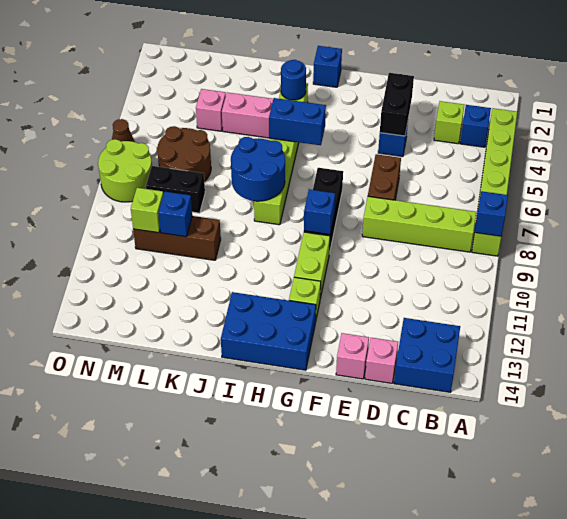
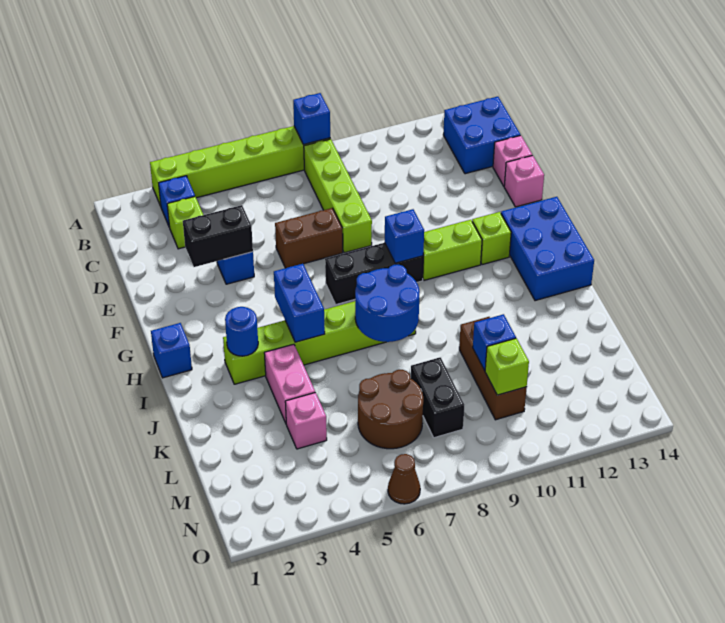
lime 2x2 round brick [98,139,152,202] -> none

